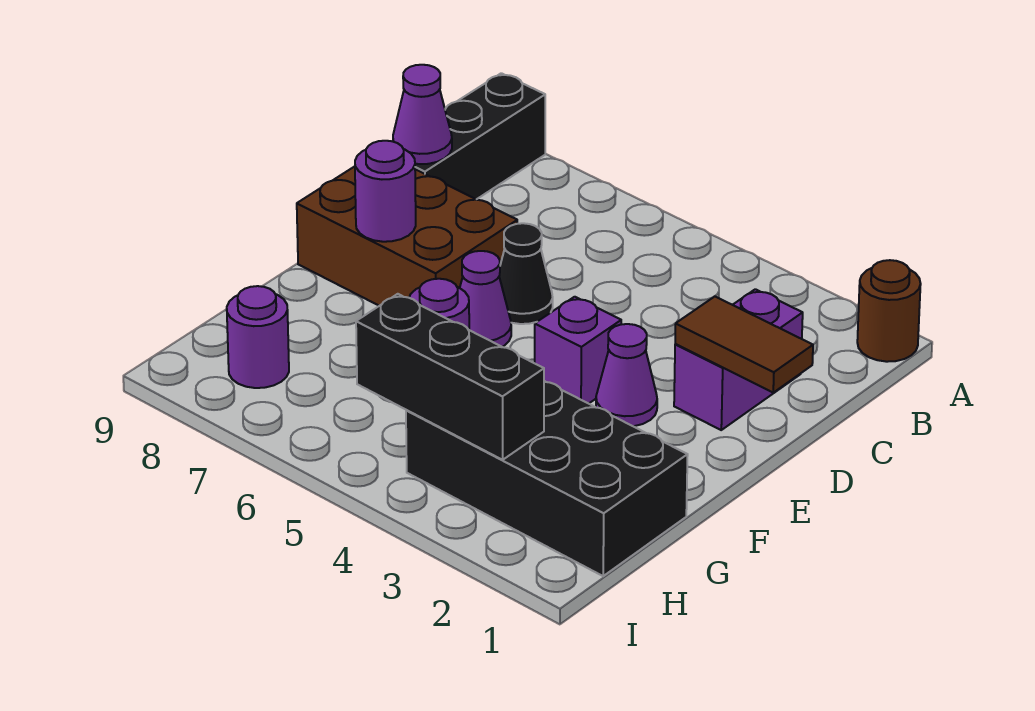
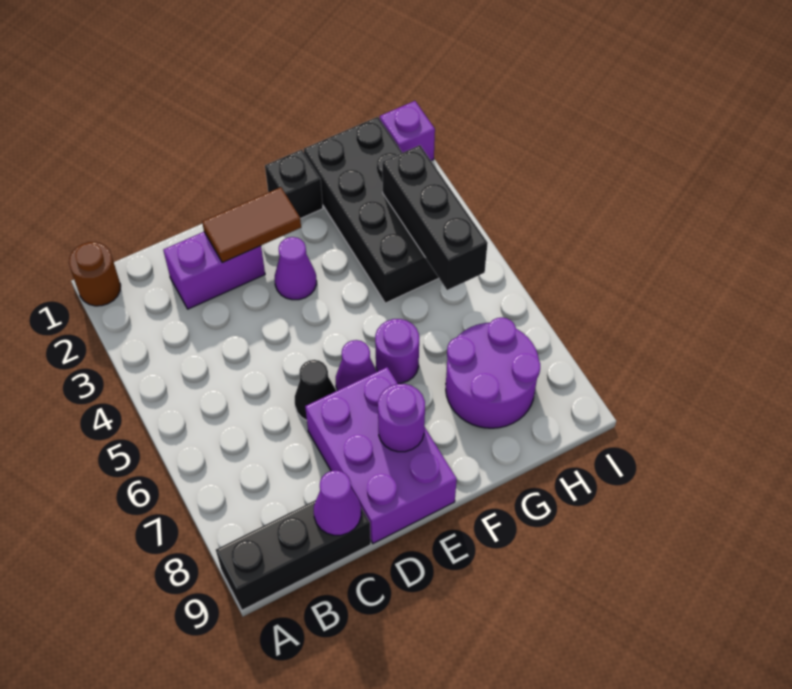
brown 1x2 tile [675,296,813,392] -> brown 1x2 tile turned to [202,187,301,263]
brown 2x3 brick [297,166,517,306] -> purple 2x3 brick [305,367,457,543]
purple 1x1 brick [535,297,621,404] -> purple 1x1 brick moved to [380,101,435,161]
none -> black 1x1 brick [265,150,323,219]
purple 1x1 round brick [227,286,289,388] -> purple 2x2 round brick [446,317,540,428]

